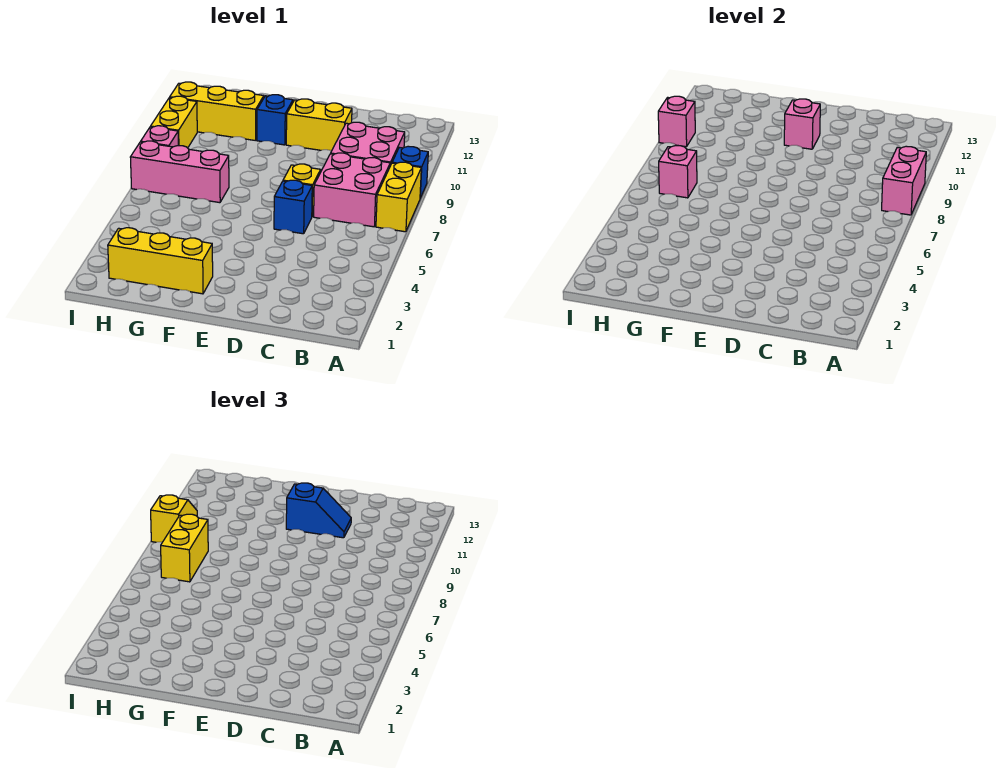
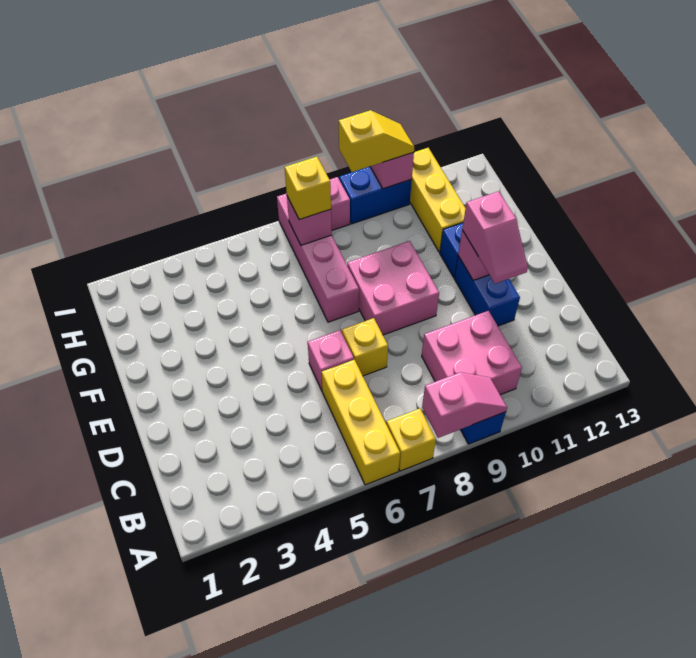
yellow 1x2 brick [376,162,421,232] -> yellow 1x1 brick [386,408,436,471]
pink 1x2 brick [882,146,926,215] -> pink 1x2 slope [422,372,507,438]
pink 2x2 brick [314,153,390,227] -> pink 2x2 brick moved to [347,241,439,335]
blue 1x1 brick [274,180,312,234] -> pink 1x1 brick [308,330,354,390]
yellow 1x2 brick [286,99,352,151] -> blue 1x2 brick [454,256,520,326]
blue 1x2 slope [286,483,351,538] -> pink 1x2 slope [462,191,528,284]
yellow 1x3 brick [108,228,213,294] -> yellow 1x3 brick moved to [322,360,400,485]
pink 1x3 brick [130,141,229,203] -> pink 1x4 brick [277,193,359,322]
yellow 1x2 brick [161,514,208,582] -> yellow 1x1 brick [285,157,331,220]
yellow 1x2 brick [151,96,197,148] -> blue 1x2 brick [339,167,412,224]

